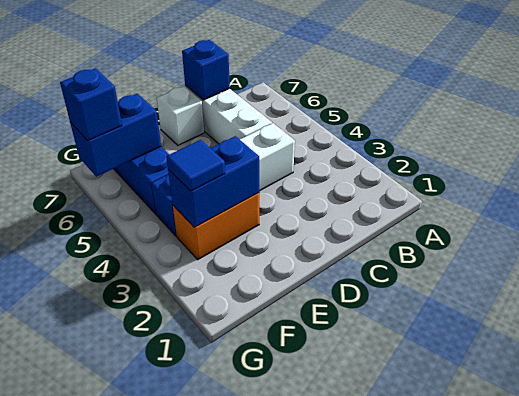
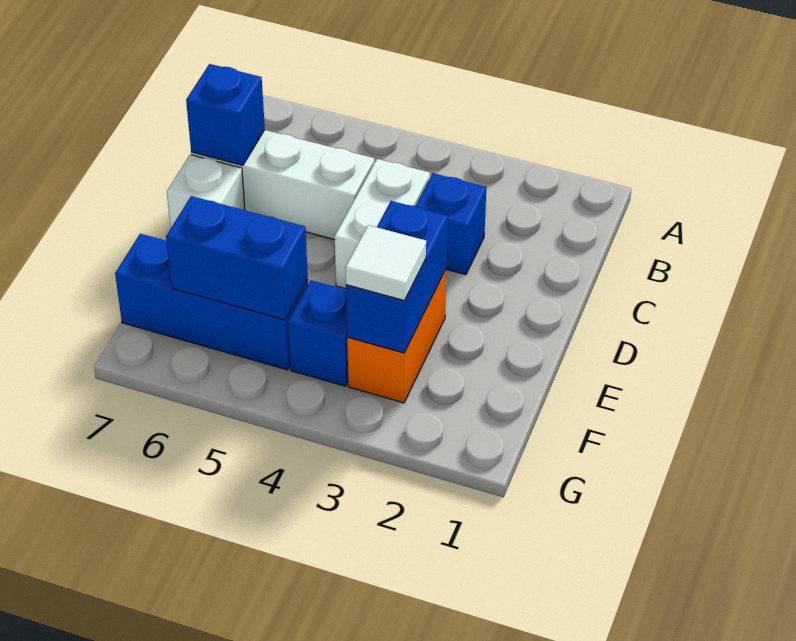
blue 1x1 tile [166,140,225,191] -> white 1x1 tile [345,225,426,301]
blue 1x2 brick [70,94,161,177] -> blue 1x2 brick turned to [166,196,308,320]
blue 1x1 brick [60,68,122,141] -> blue 1x1 brick moved to [416,173,486,275]

